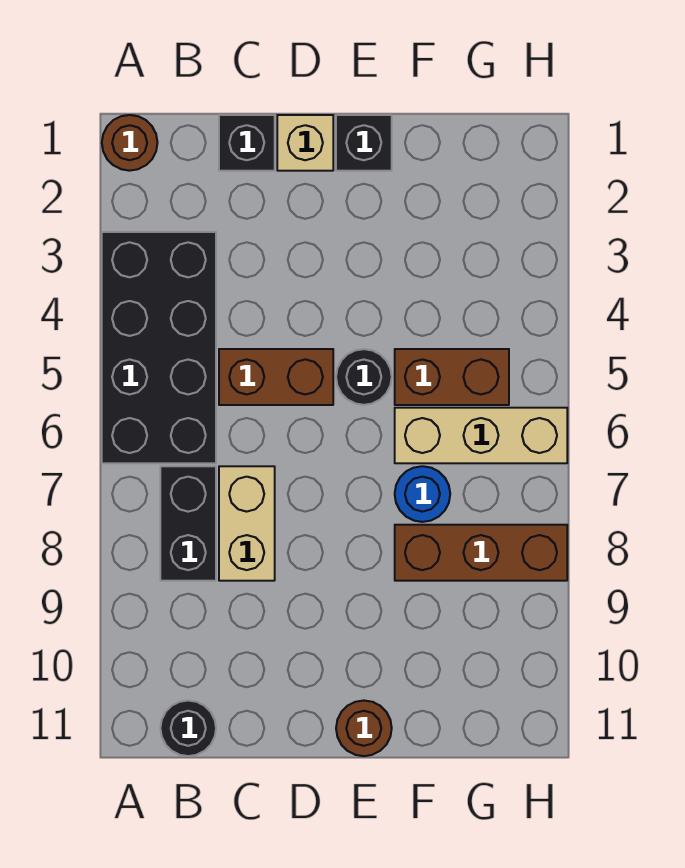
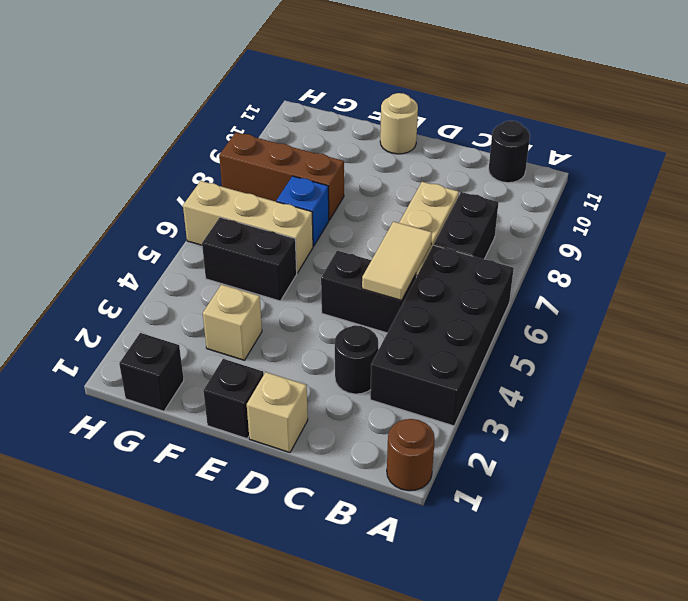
black 1x1 brick [219,115,275,171] -> black 1x1 brick moved to [119,333,184,411]
brown 1x2 brick [219,349,333,405] -> black 1x2 brick [321,251,416,333]
none -> tan 1x2 tile [362,222,432,301]
black 1x1 round brick [336,349,392,405] -> black 1x1 round brick moved to [335,325,379,394]
brown 1x1 round brick [336,701,392,756] -> tan 1x1 round brick [380,93,418,154]
none -> tan 1x1 brick [203,285,262,360]
brown 1x2 brick [395,349,509,405] -> black 1x2 brick [202,217,297,301]
blue 1x1 round brick [395,466,450,522] -> blue 1x1 brick [276,176,329,246]

